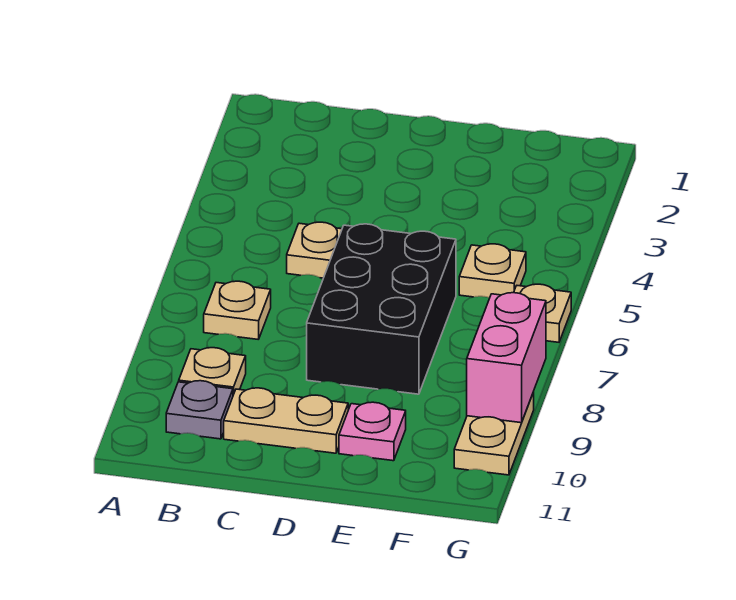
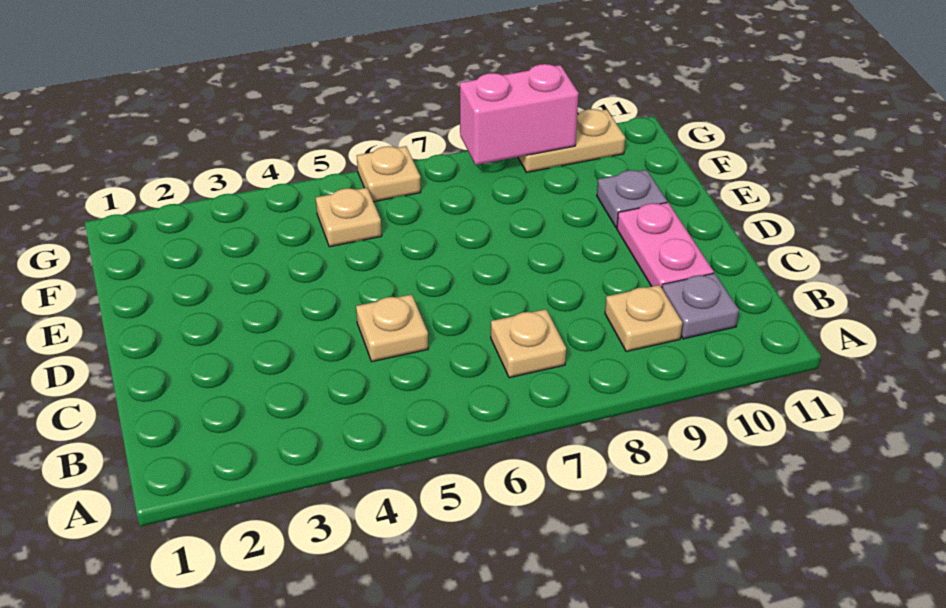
tan 1x2 plate [224,388,348,453] -> pink 1x2 plate [617,202,714,288]
black 2x3 brick [307,224,456,394] -> none
pink 1x1 plate [339,402,406,461] -> grey 1x1 plate [597,170,667,227]

